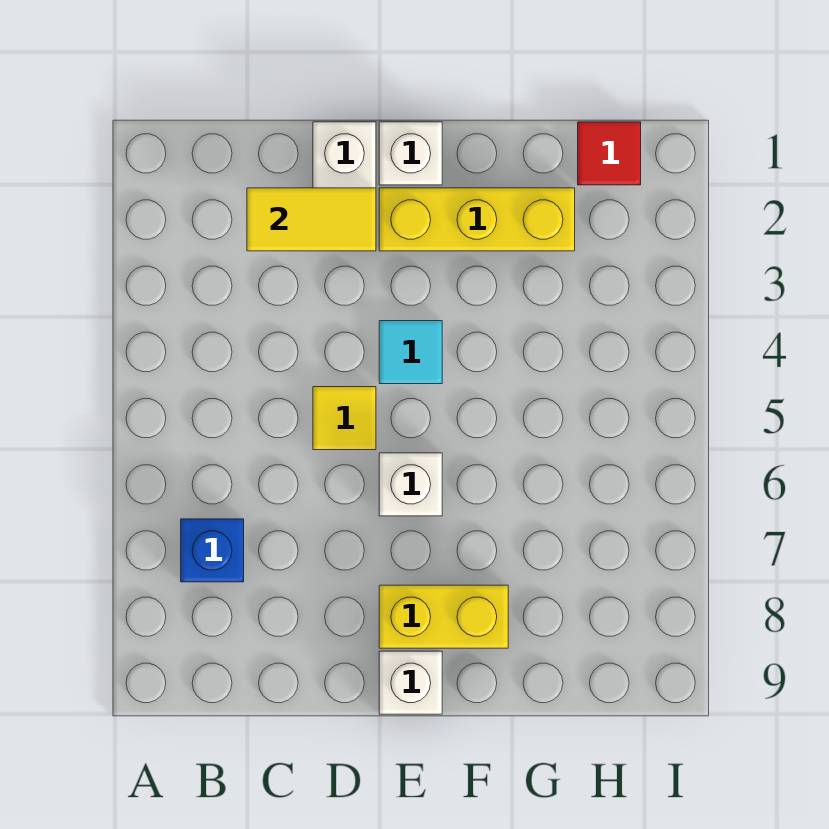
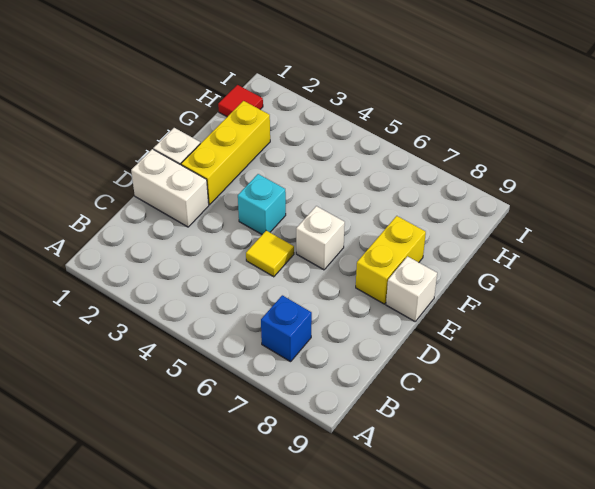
yellow 1x2 tile [247,188,376,251] -> none
cyan 1x1 tile [379,321,442,384] -> cyan 1x1 brick [238,174,286,234]

